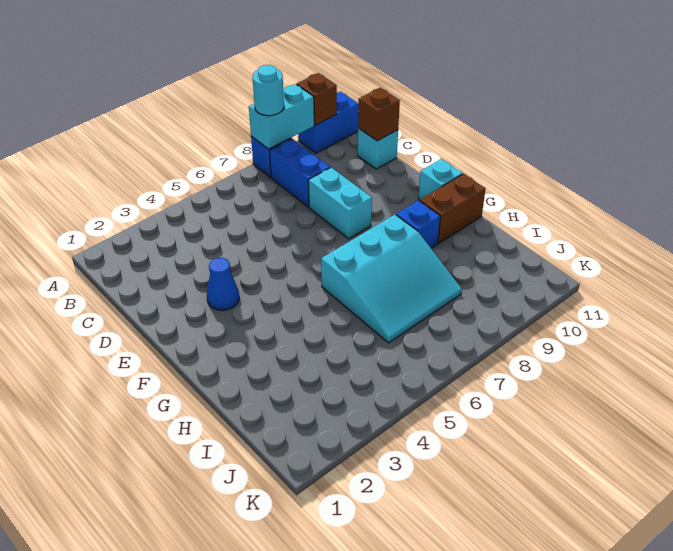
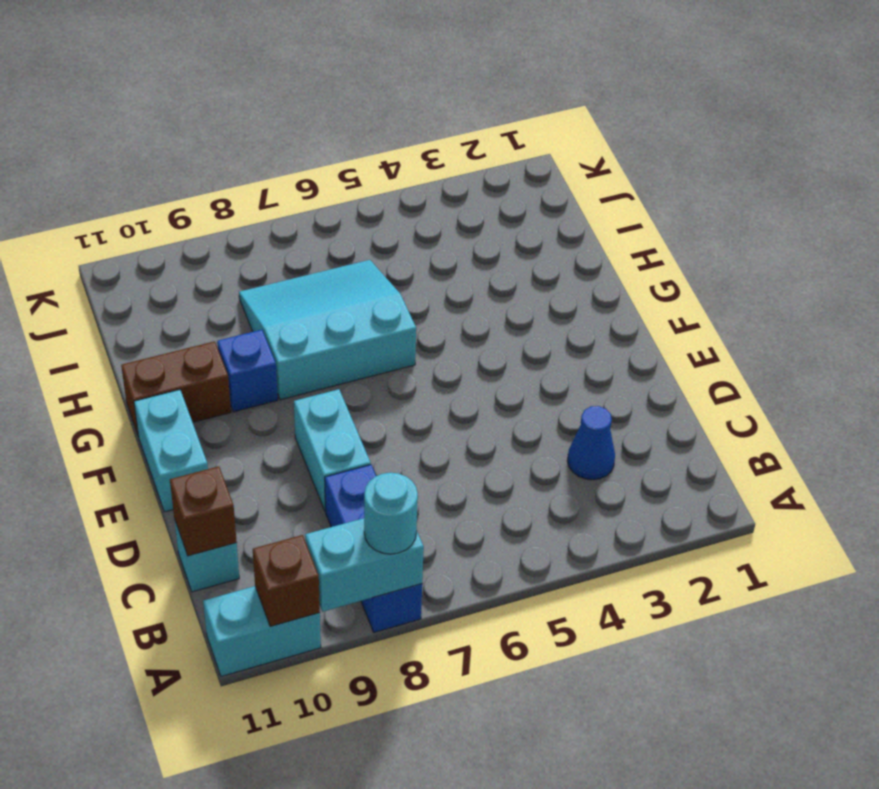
blue 1x2 brick [298,92,359,153] -> cyan 1x2 brick [203,586,321,677]
blue 1x1 cone [207,258,239,310] -> blue 1x1 cone moved to [567,406,615,480]
cyan 1x1 brick [418,159,463,200] -> cyan 1x2 brick [134,390,208,512]

